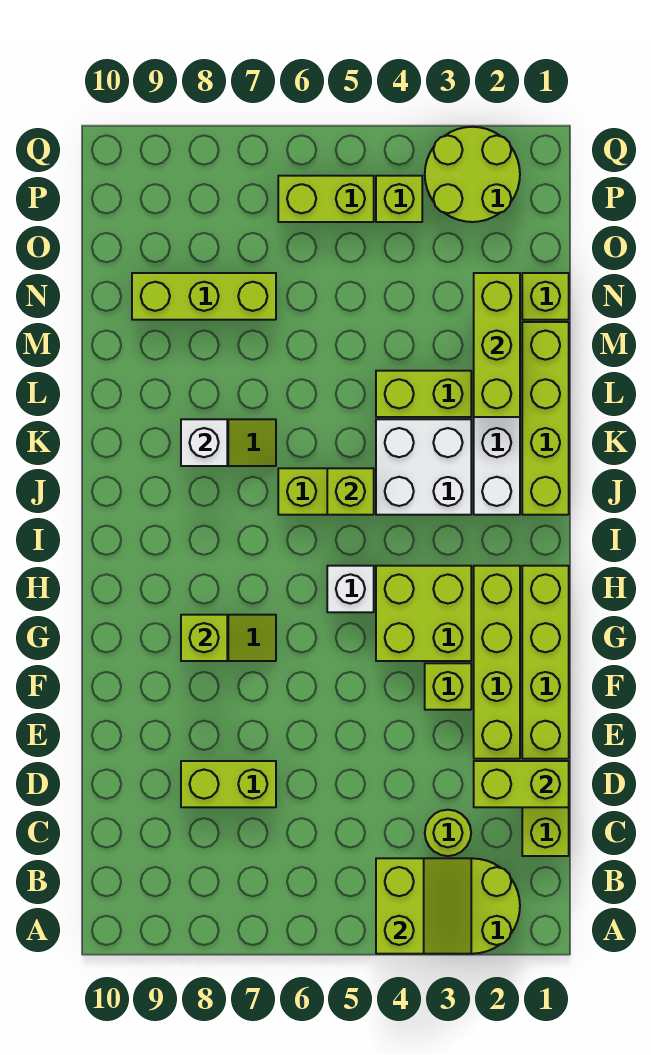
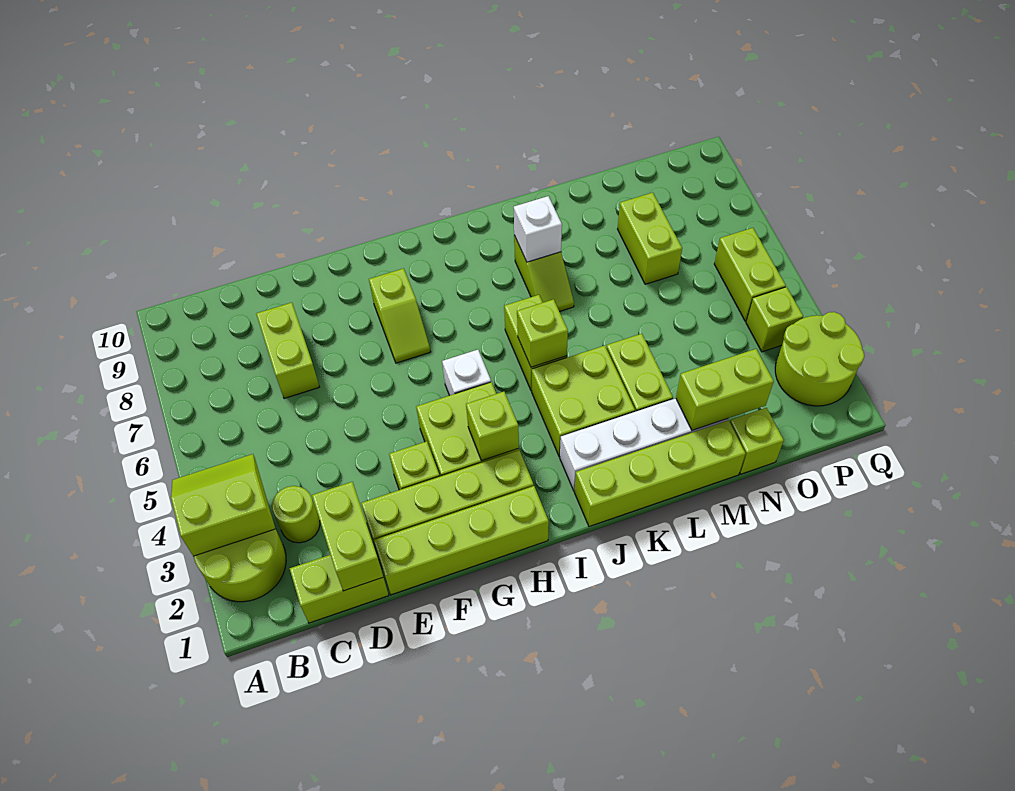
lime 2x2 slope [376,858,471,954] -> lime 2x2 slope turned to [171,454,275,556]
lime 1x1 brick [181,615,227,661] -> lime 1x1 brick moved to [466,392,519,461]
white 2x2 brick [376,419,471,515] -> lime 2x2 brick [532,346,635,457]
lime 1x3 brick [474,273,520,417] -> lime 1x2 brick [676,349,774,430]
lime 1x3 brick [132,273,276,320] -> lime 1x2 brick [618,193,682,284]

